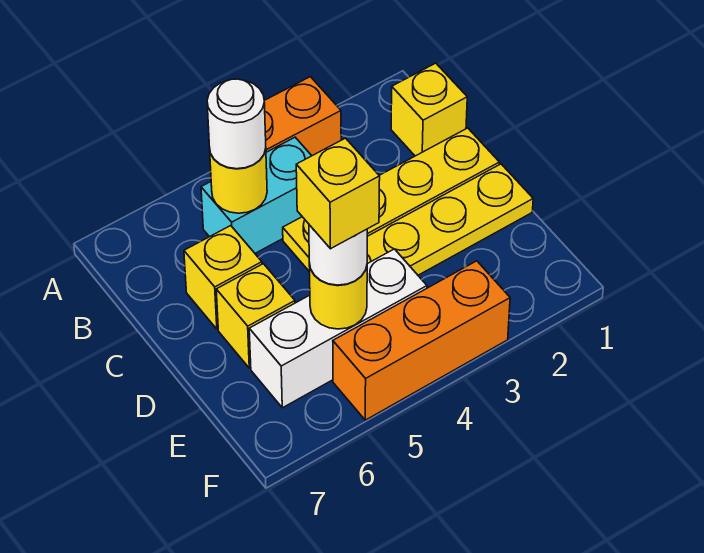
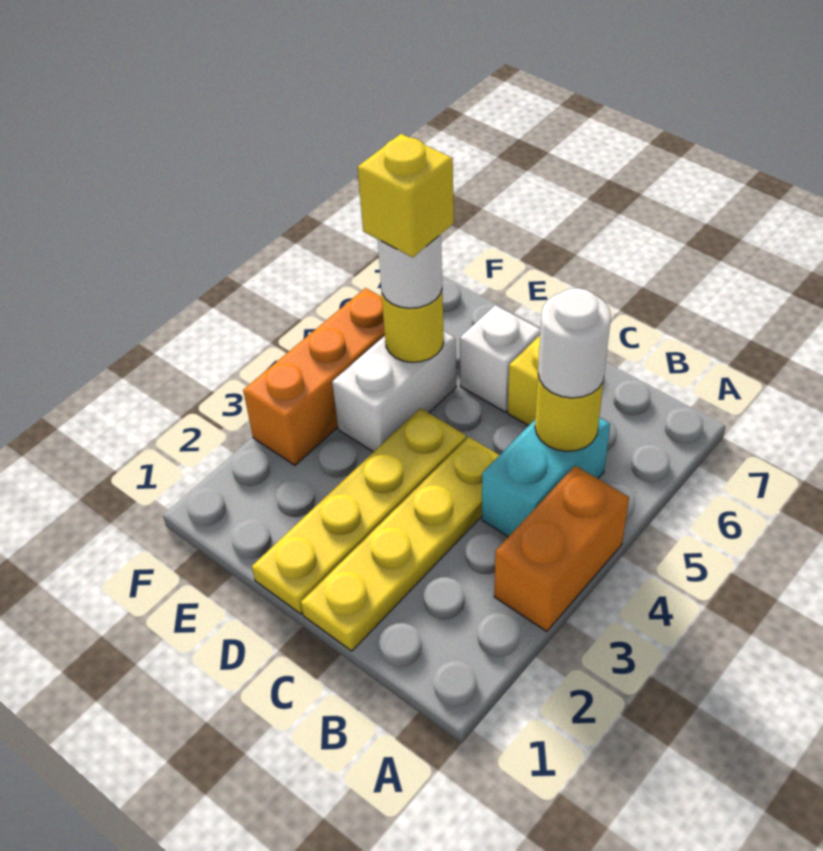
yellow 1x1 brick [391,63,467,156] -> none
yellow 1x1 brick [216,264,295,368] -> white 1x1 brick [460,305,541,412]
white 1x3 brick [249,249,427,408] -> white 1x2 brick [332,331,456,452]

